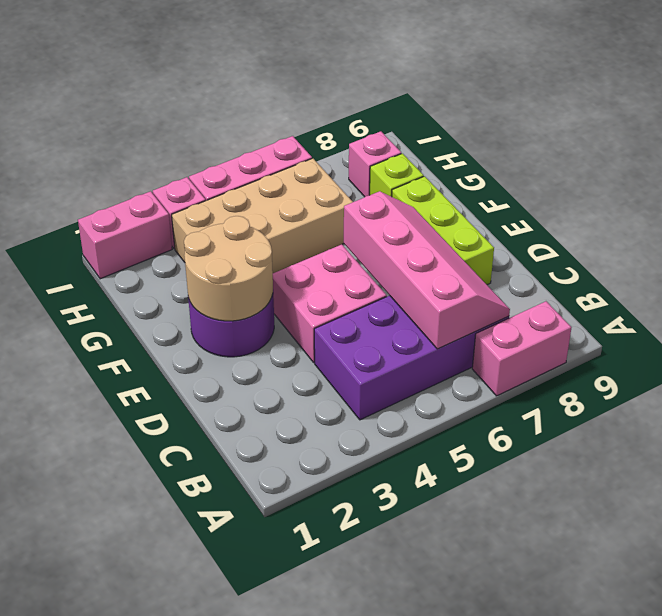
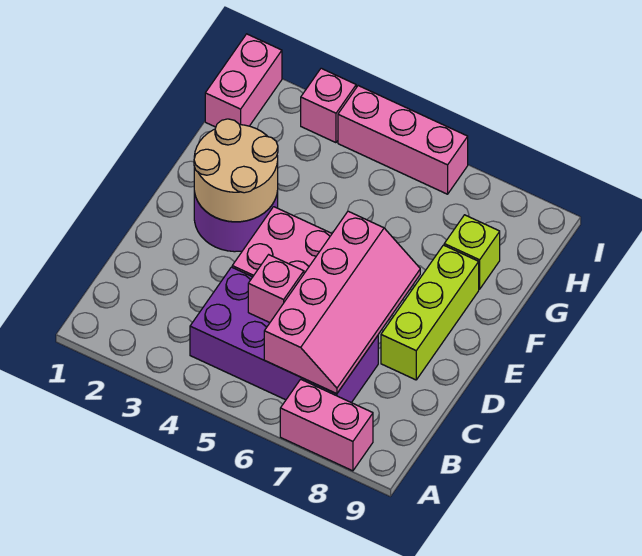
tan 2x4 brick [172,158,353,273] -> none
pink 1x1 brick [349,131,401,197] -> pink 1x1 brick moved to [248,255,304,323]
pink 1x2 brick [78,191,172,279] -> pink 1x2 brick turned to [205,34,282,127]

